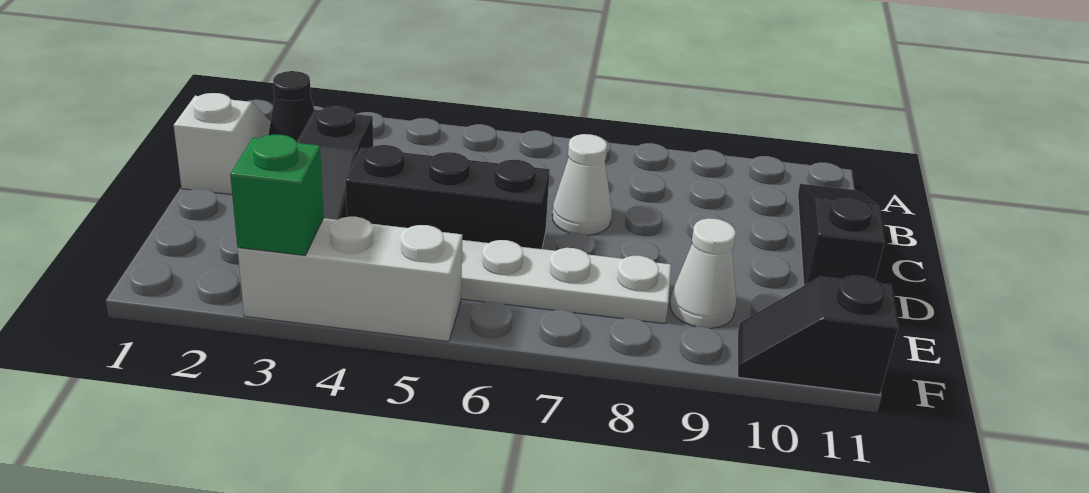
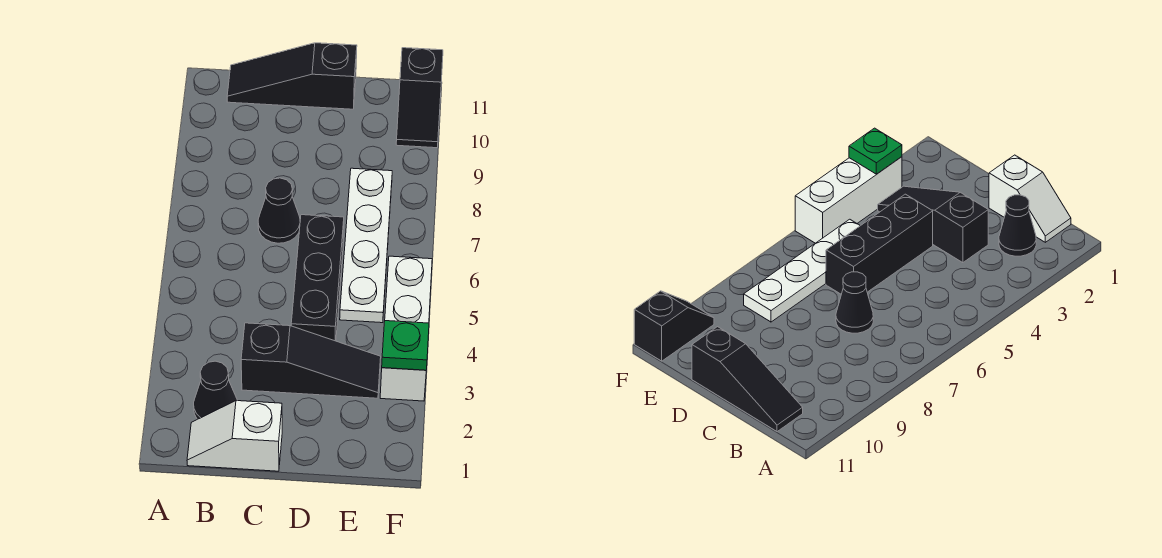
white 1x1 cone [552,134,612,235] -> black 1x1 cone [258,178,300,243]
white 1x1 cone [670,218,736,328] -> none
green 1x1 brick [230,134,324,256] -> green 1x1 plate [382,321,429,370]

